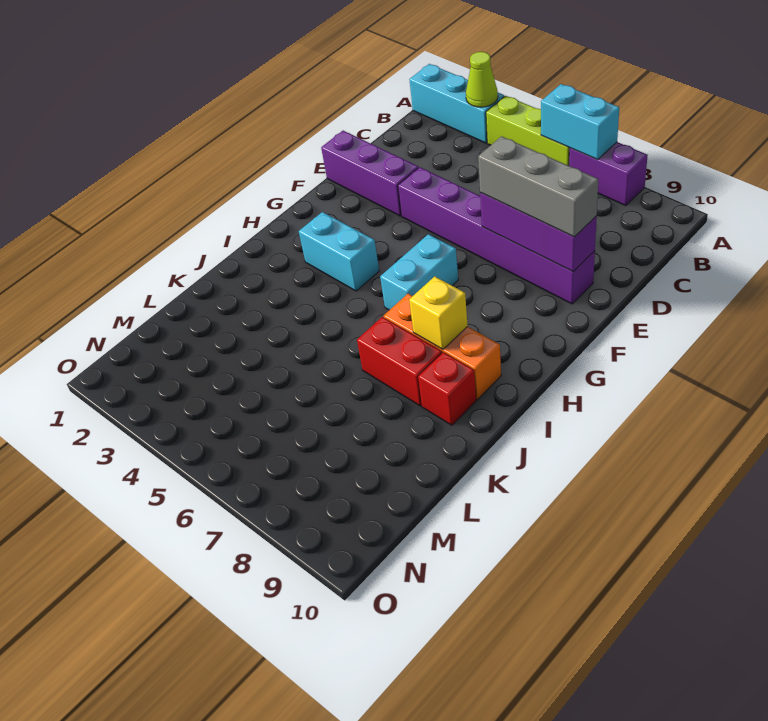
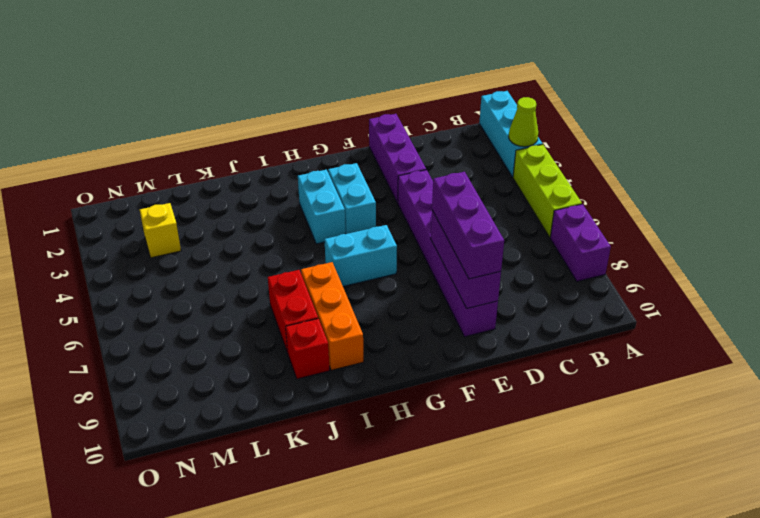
cyan 1x2 brick [541,84,619,160] -> cyan 1x2 brick moved to [328,163,376,234]
grey 1x3 brick [478,136,598,237] -> purple 1x3 brick [432,172,504,279]
yellow 1x1 brick [409,276,468,349] -> yellow 1x1 brick moved to [140,203,181,258]

